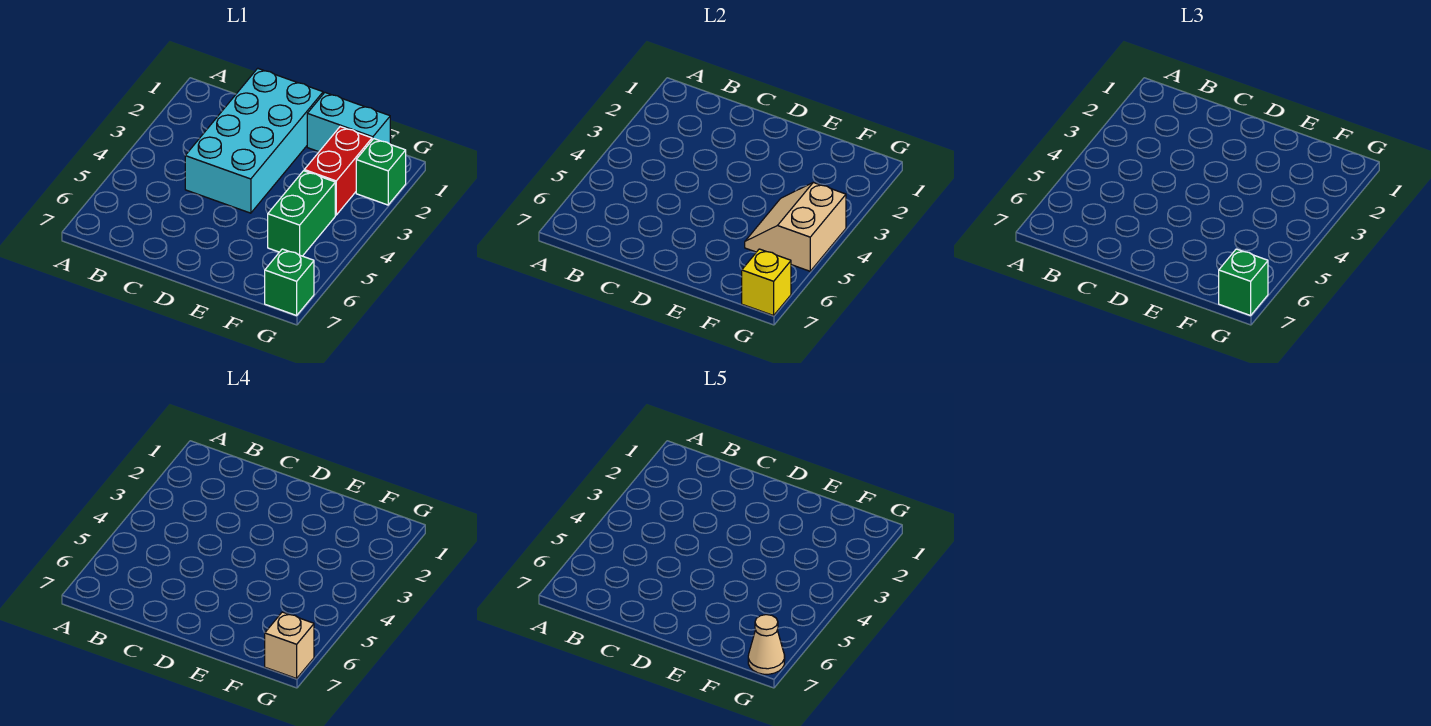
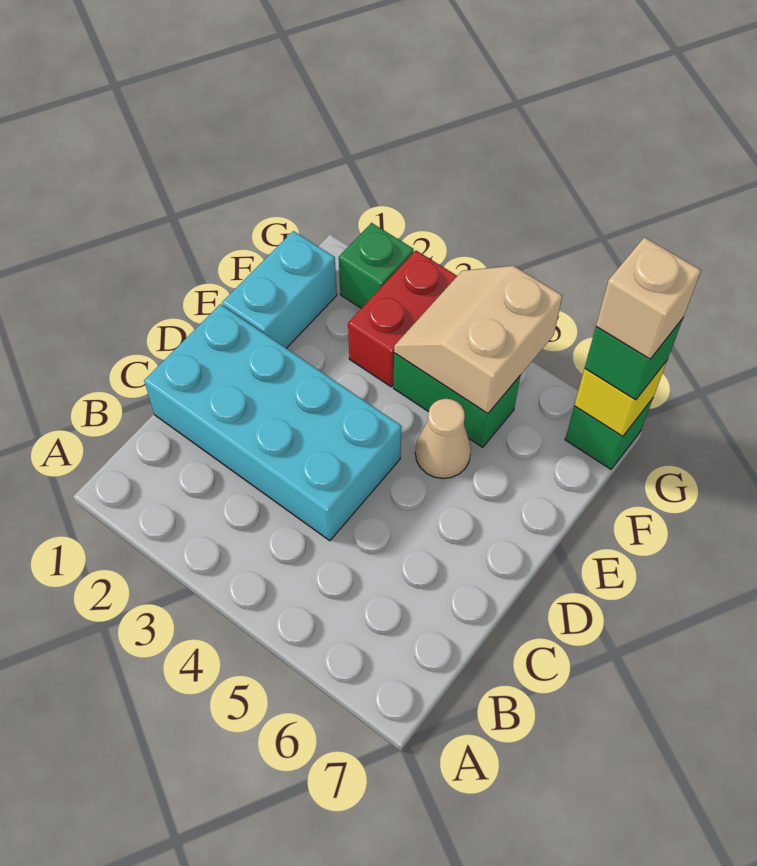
red 1x2 brick [304,127,372,215] -> red 1x2 brick turned to [348,251,457,387]
tan 2x2 slope [745,182,846,271] -> tan 2x2 slope turned to [394,266,562,414]
tan 1x1 cone [748,615,785,674] -> tan 1x1 cone moved to [415,399,471,479]

